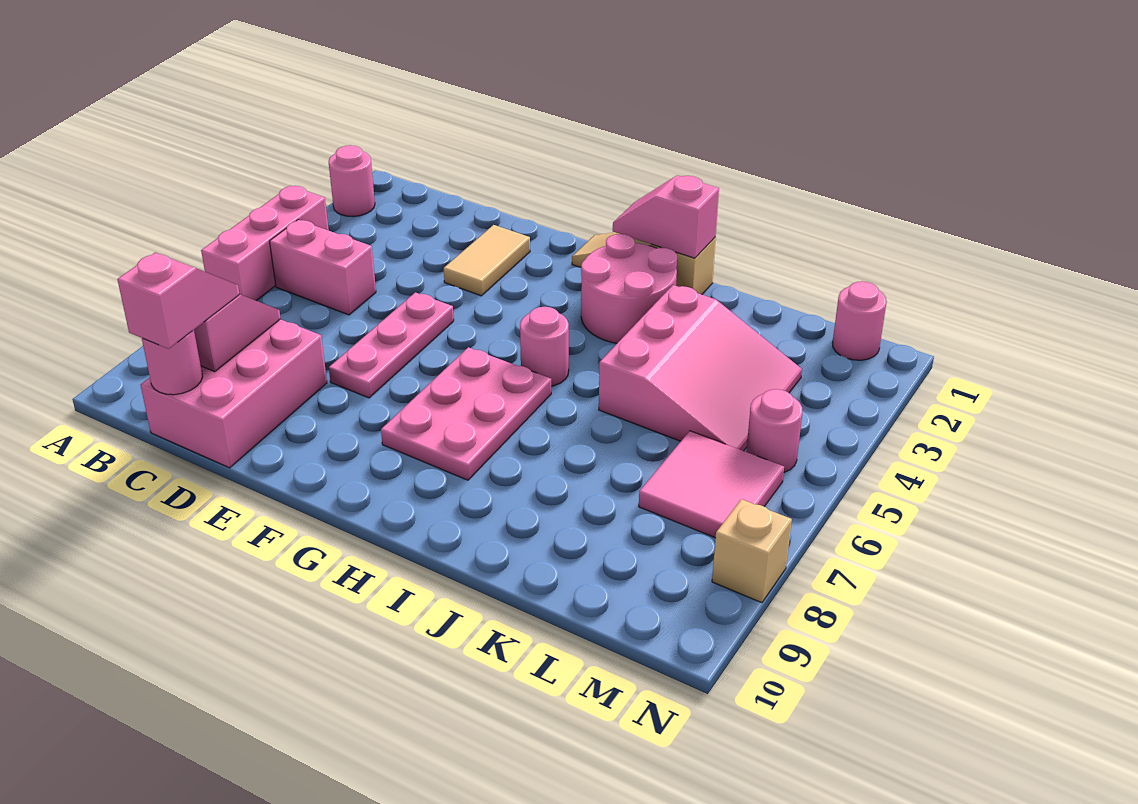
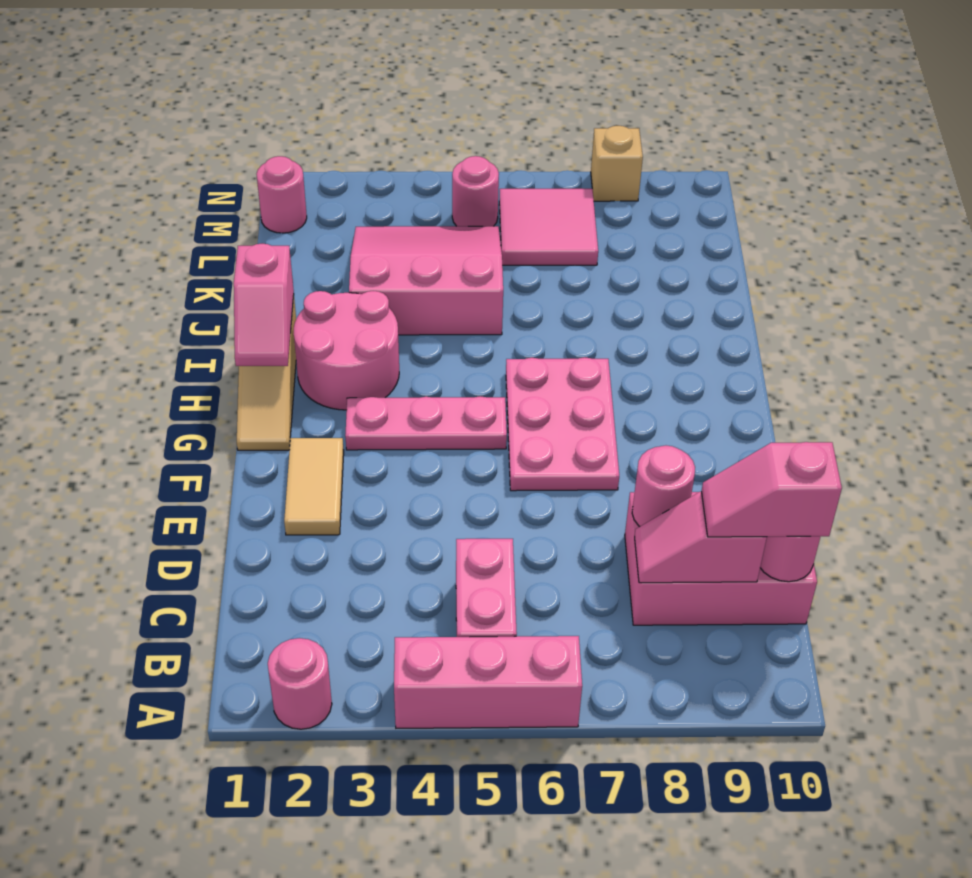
tan 1x2 tile [444,225,530,296] -> tan 1x2 tile turned to [284,438,344,535]
pink 1x3 plate [329,292,454,398] -> pink 1x3 plate moved to [345,396,507,450]
pink 2x3 plate [381,347,551,480] -> pink 2x3 plate turned to [506,357,619,491]
pink 1x1 round brick [520,307,569,386] -> pink 1x1 round brick moved to [632,446,695,527]

